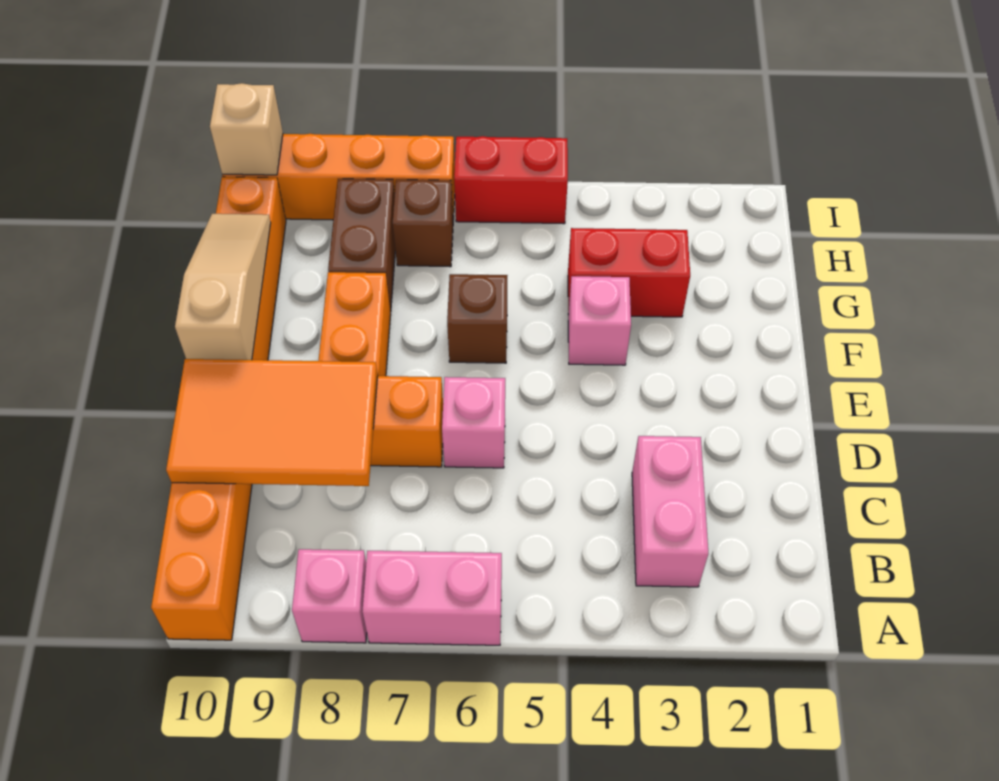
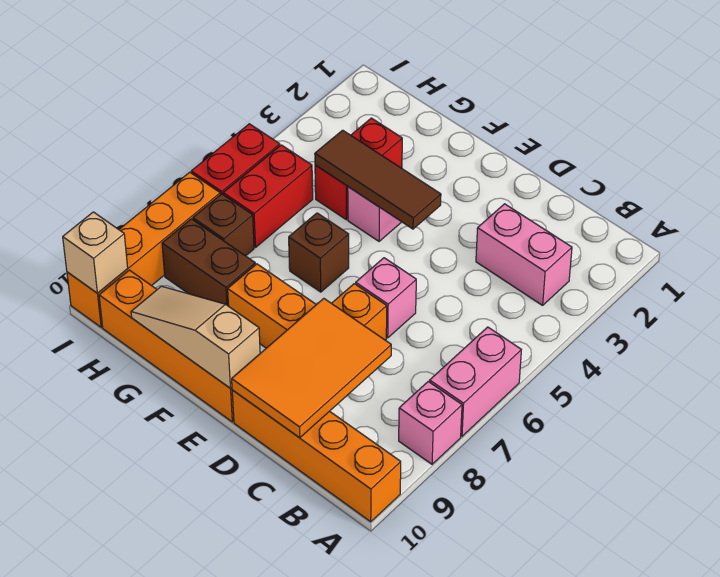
none -> brown 1x3 tile [315,130,441,229]
none -> red 1x2 brick [223,145,313,247]

